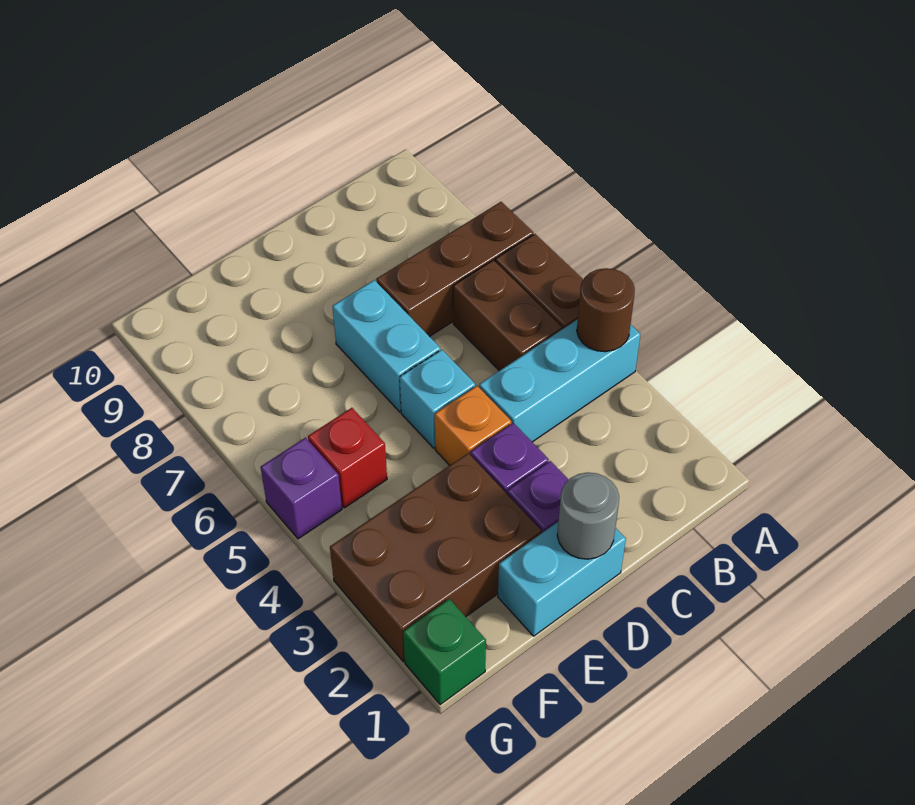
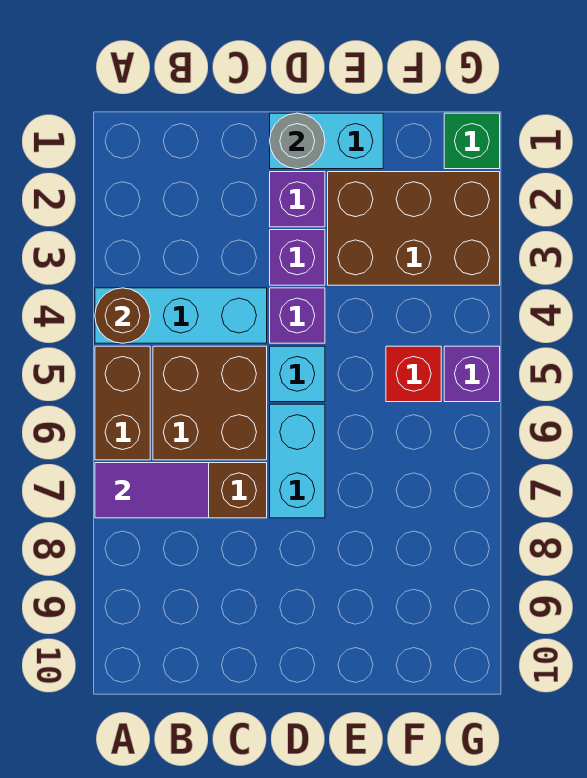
none -> purple 1x2 tile [95,463,209,518]
brown 1x2 brick [453,260,562,371] -> brown 2x2 brick [153,346,267,460]
orange 1x1 brick [435,386,511,465] -> purple 1x1 brick [270,288,325,343]

